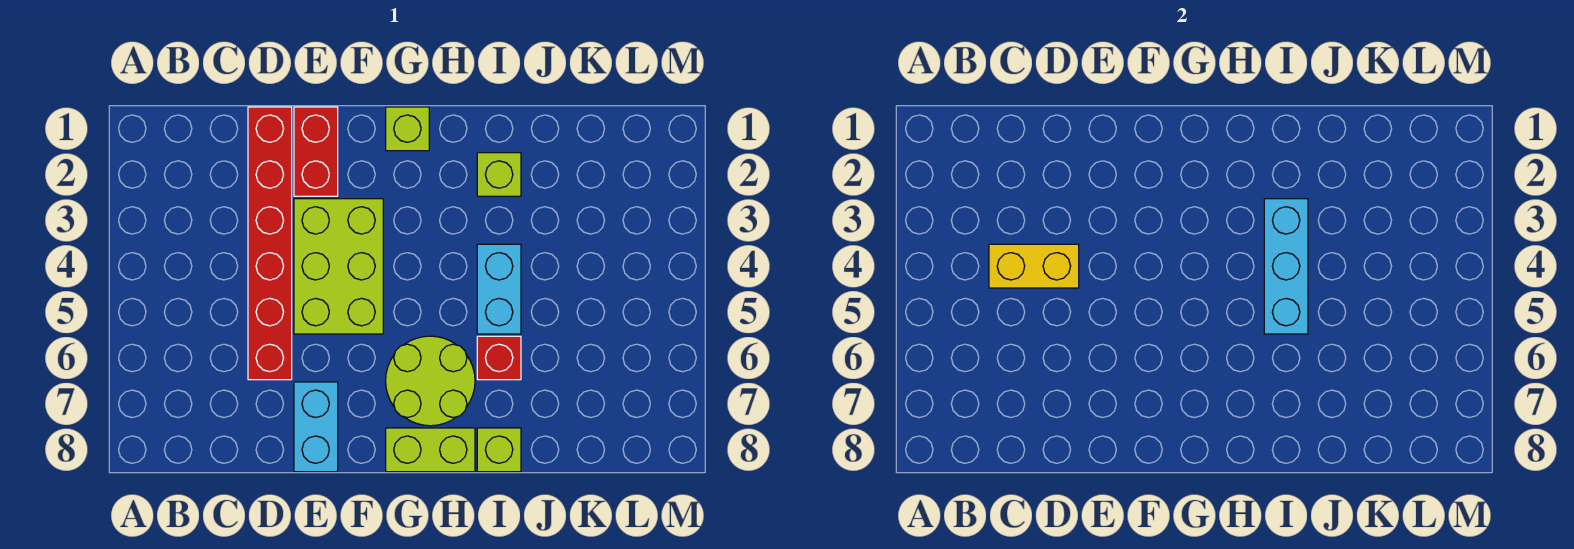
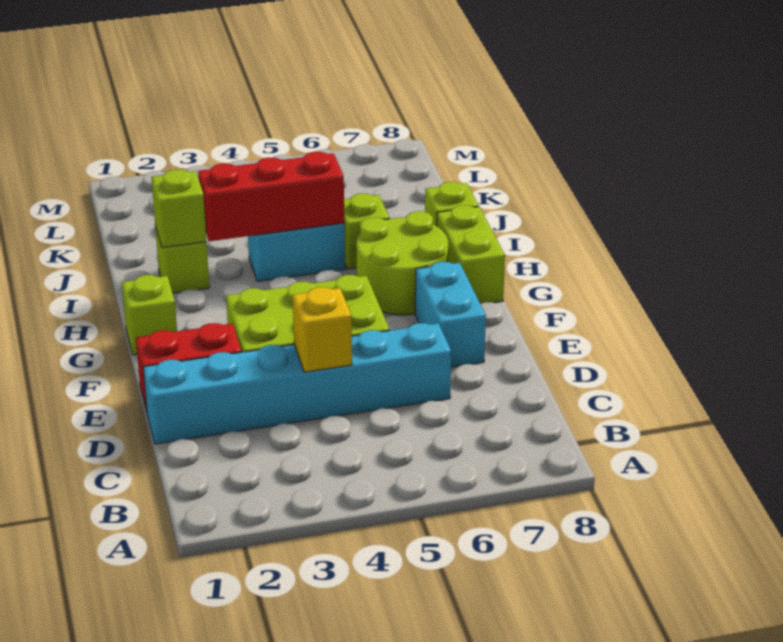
yellow 1x2 brick [989,244,1079,288] -> yellow 1x1 brick [293,287,352,372]
red 1x6 brick [248,107,292,380] -> cyan 1x6 brick [143,323,451,444]
cyan 1x2 brick [294,382,338,472] -> cyan 1x2 brick turned to [415,262,486,367]
none -> lime 1x1 brick [151,169,206,248]
cyan 1x3 brick [1264,199,1308,334] -> red 1x3 brick [198,152,344,241]
red 1x1 brick [477,336,521,380] -> lime 1x1 brick [344,193,390,269]

